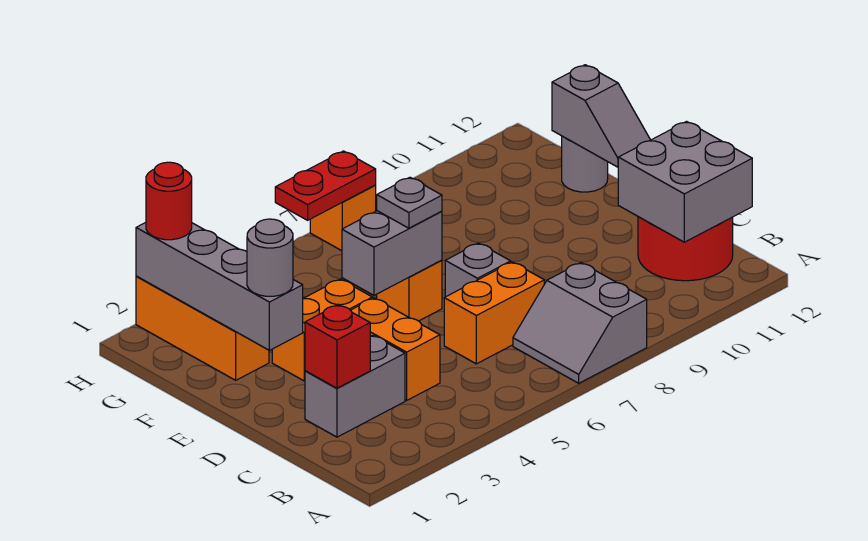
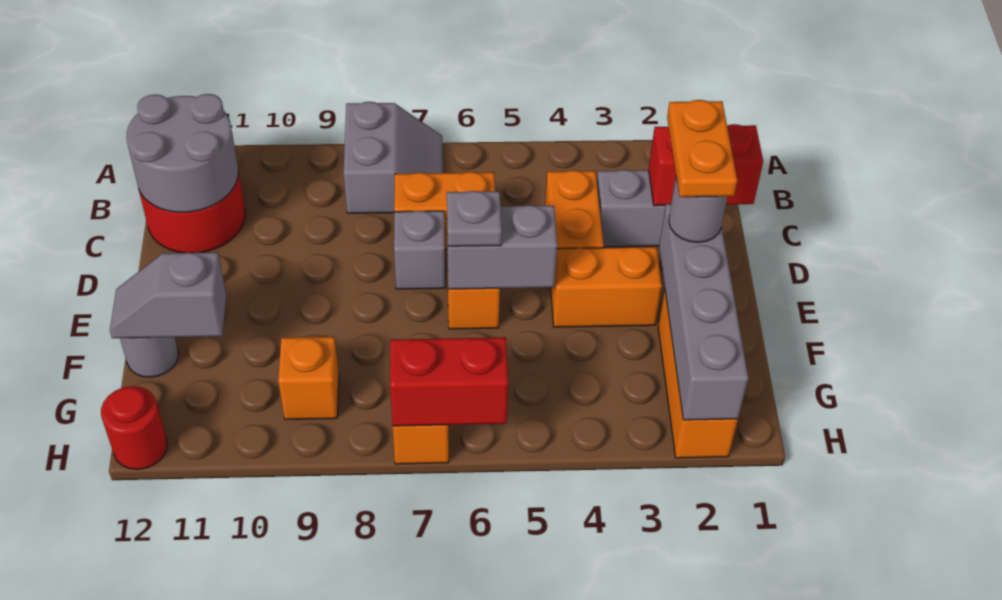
grey 2x2 brick [618,122,752,242] -> grey 2x2 round brick [126,94,238,212]
red 1x1 brick [305,305,370,388] -> red 1x2 brick [649,124,763,206]
none -> orange 1x2 plate [667,100,737,197]
grey 1x2 slope [552,65,650,167] -> grey 1x2 slope turned to [110,252,226,338]
none -> orange 1x1 brick [278,337,339,419]
red 1x1 round brick [146,162,192,240] -> red 1x1 round brick moved to [101,386,167,469]
red 1x2 plate [275,151,376,220] -> red 1x2 brick [390,337,508,426]

